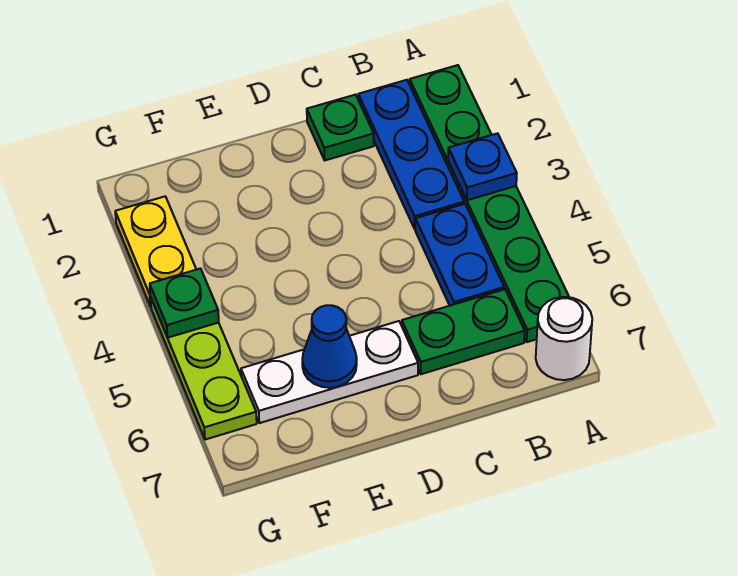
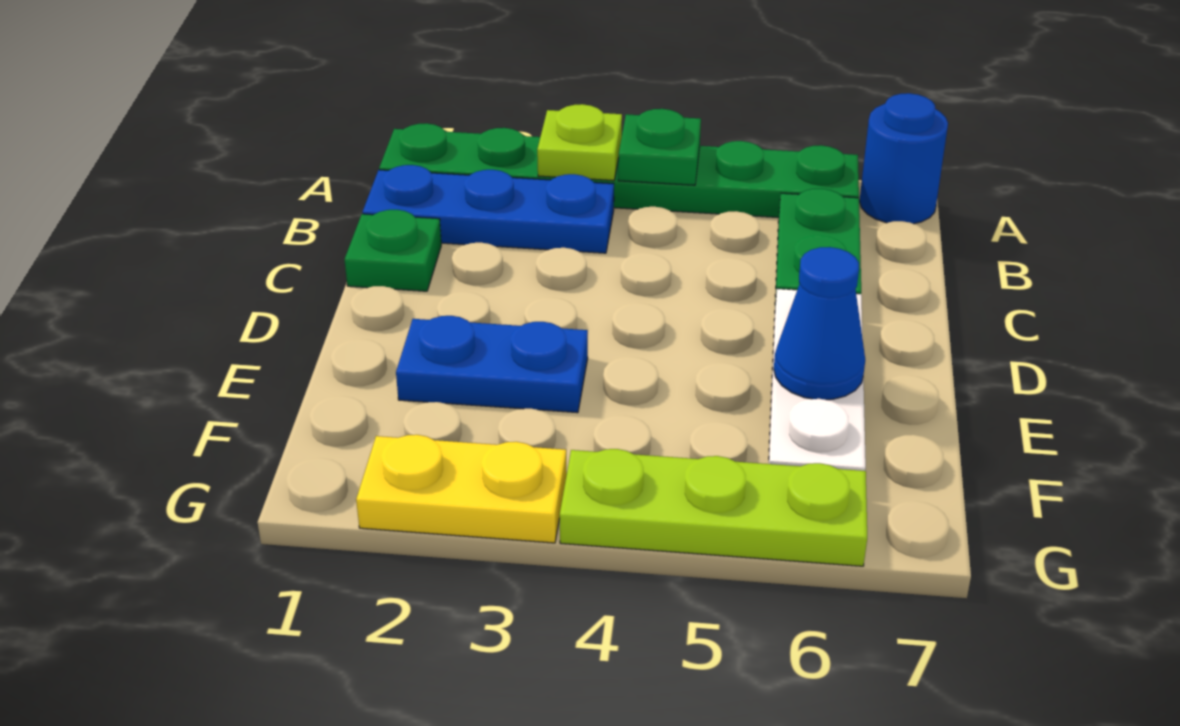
blue 1x1 plate [448,133,517,200] -> lime 1x1 plate [537,104,622,181]
white 1x1 round brick [536,297,592,380] -> blue 1x1 round brick [859,93,948,224]
blue 1x2 plate [415,204,504,306] -> blue 1x2 plate moved to [396,316,588,413]
green 1x1 plate [150,269,219,338] -> green 1x1 plate moved to [618,109,701,185]

